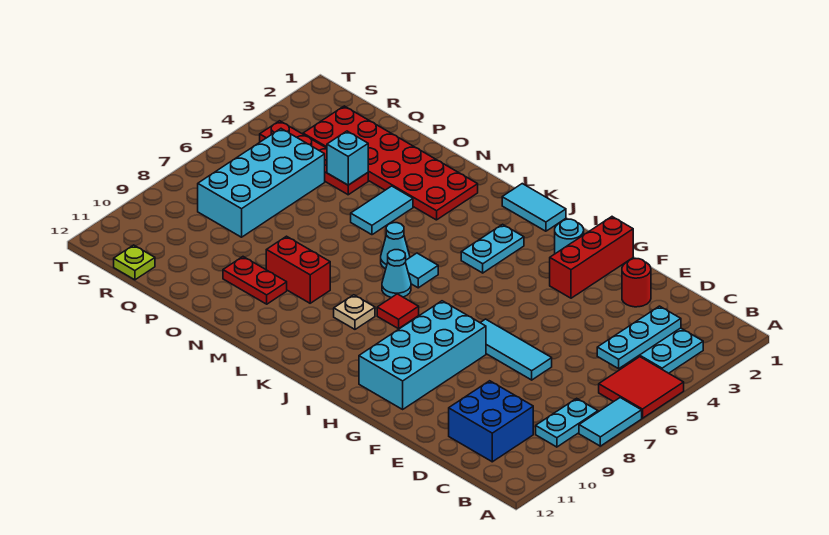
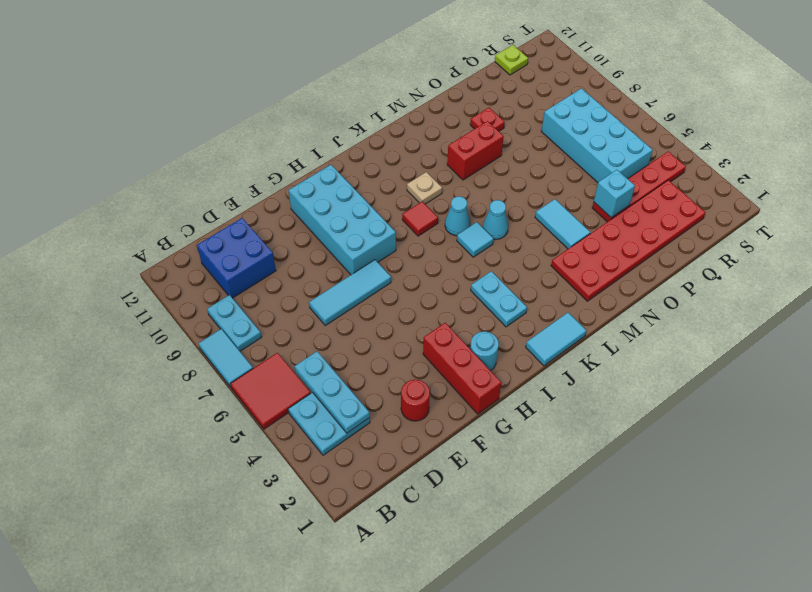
red 1x2 plate [223,257,287,304] -> red 1x1 plate [470,108,505,131]

